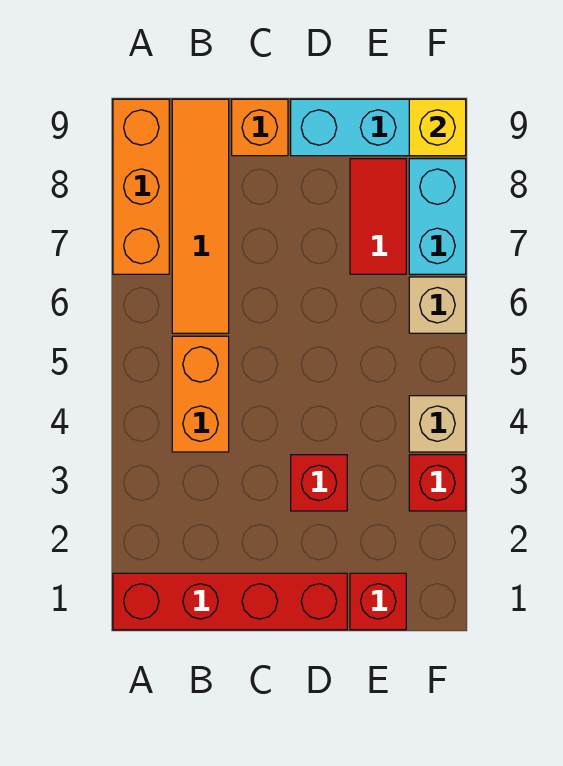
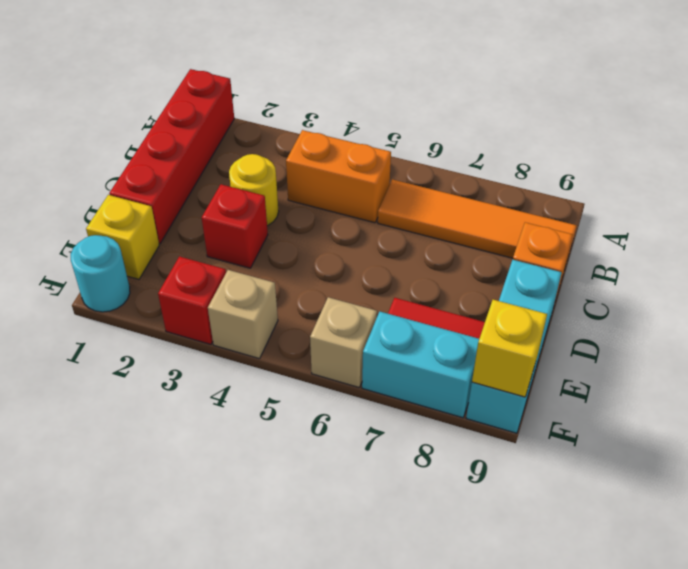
orange 1x3 brick [113,99,169,274] -> none
none -> yellow 1x1 round brick [229,154,279,226]
red 1x1 brick [350,573,406,630] -> yellow 1x1 brick [86,195,159,279]
none -> cyan 1x1 round brick [71,235,130,312]

